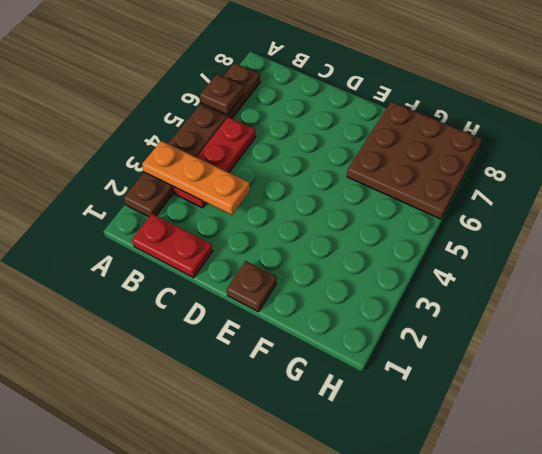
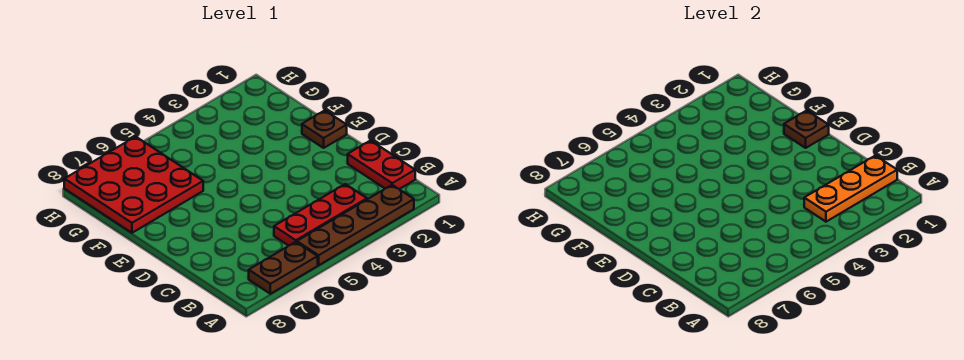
orange 1x3 plate [142,141,250,215] -> orange 1x3 plate turned to [804,156,897,222]
brown 1x1 plate [200,74,244,115] -> brown 1x1 plate moved to [784,110,829,148]
brown 3x3 plate [347,102,482,219] -> red 3x3 plate [64,137,203,233]

